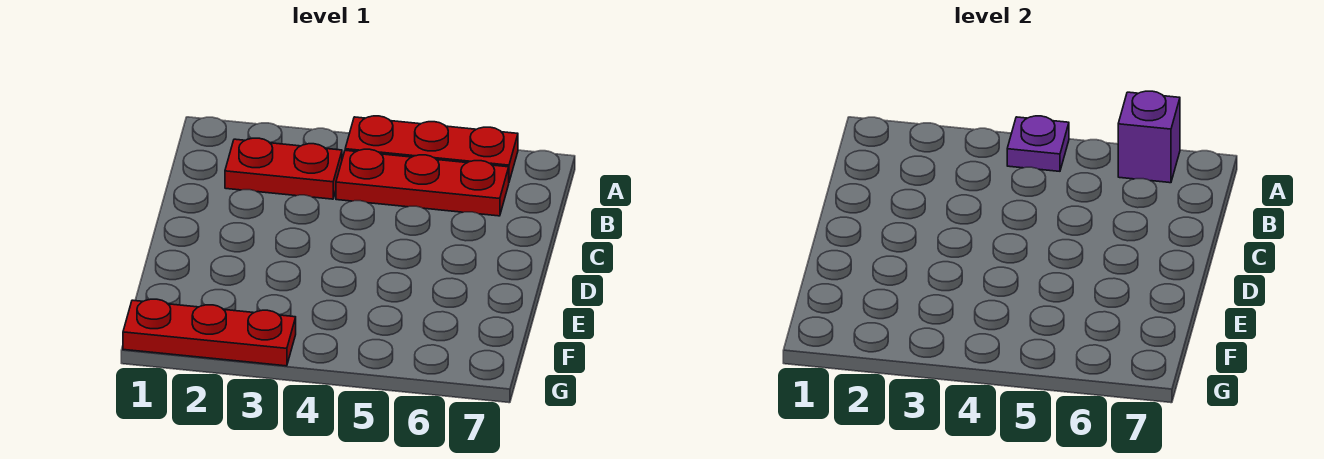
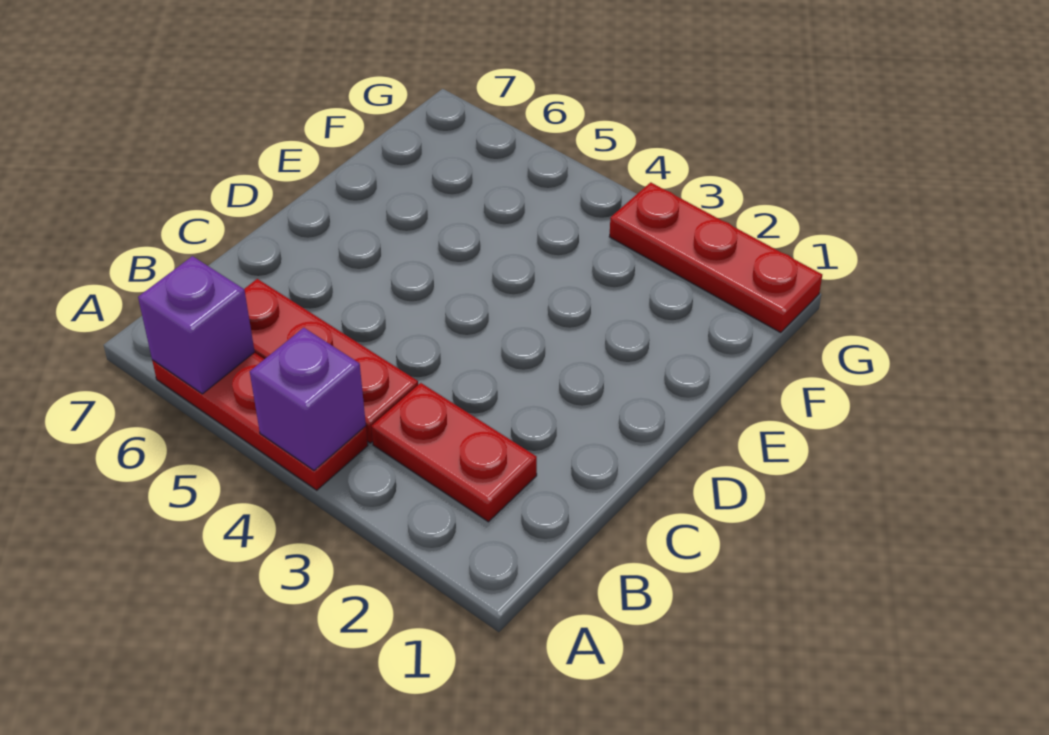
purple 1x1 plate [1007,116,1069,171] -> purple 1x1 brick [250,328,366,470]

